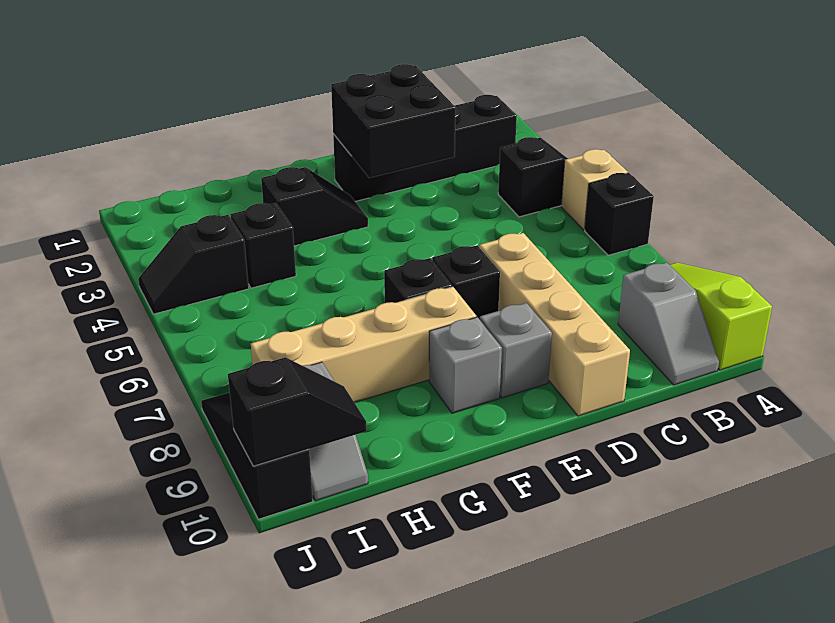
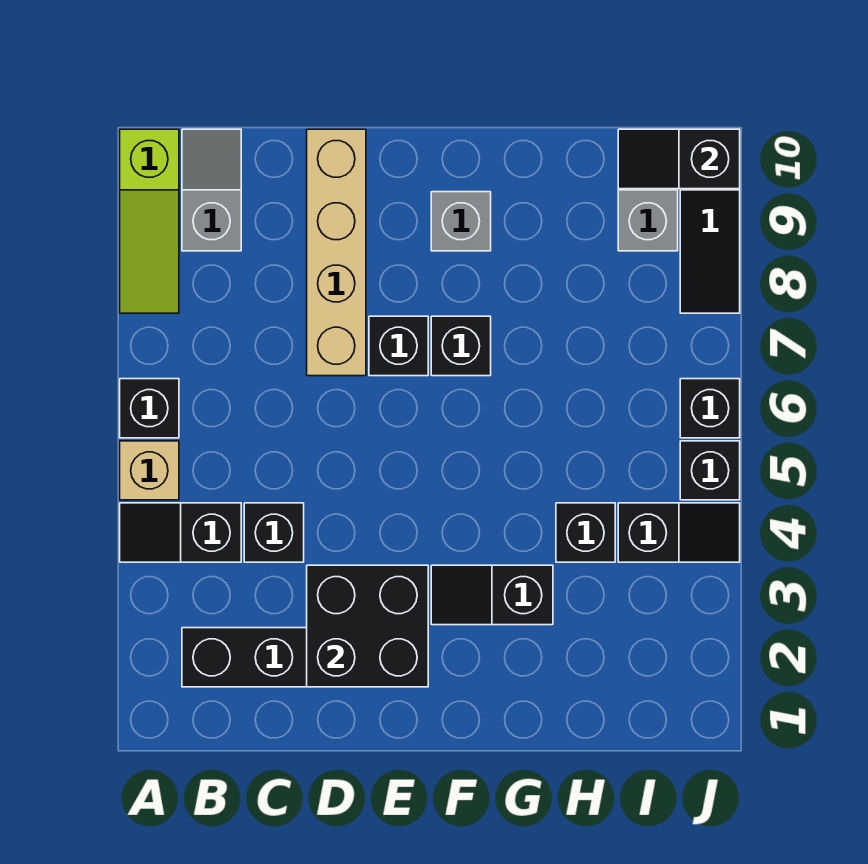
none -> black 1x1 brick [244,503,304,562]
grey 1x1 brick [480,303,552,398] -> none
tan 1x4 brick [251,287,476,402] -> none
none -> black 1x1 brick [680,441,740,500]
none -> black 1x1 brick [680,379,740,438]

